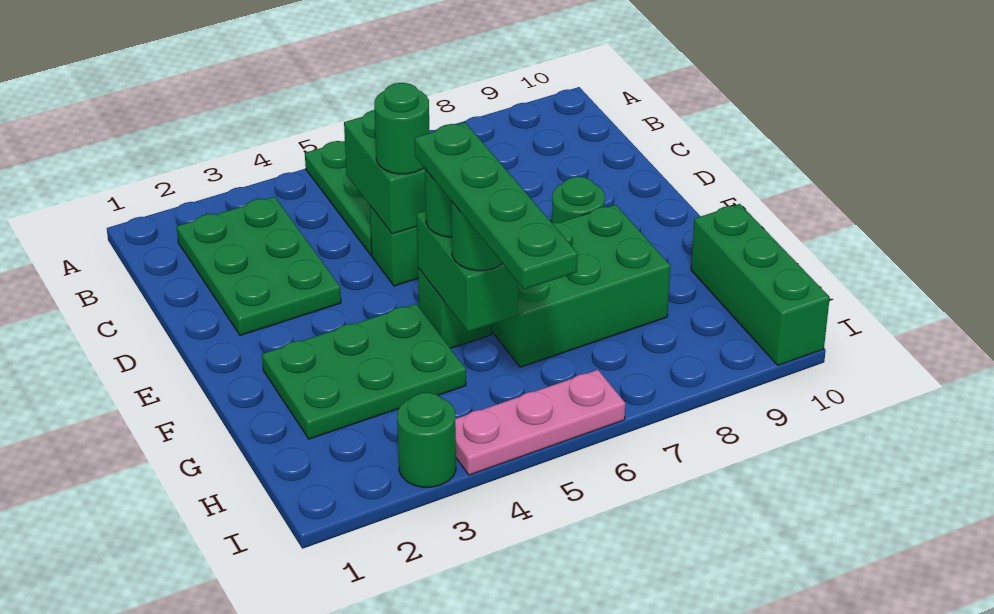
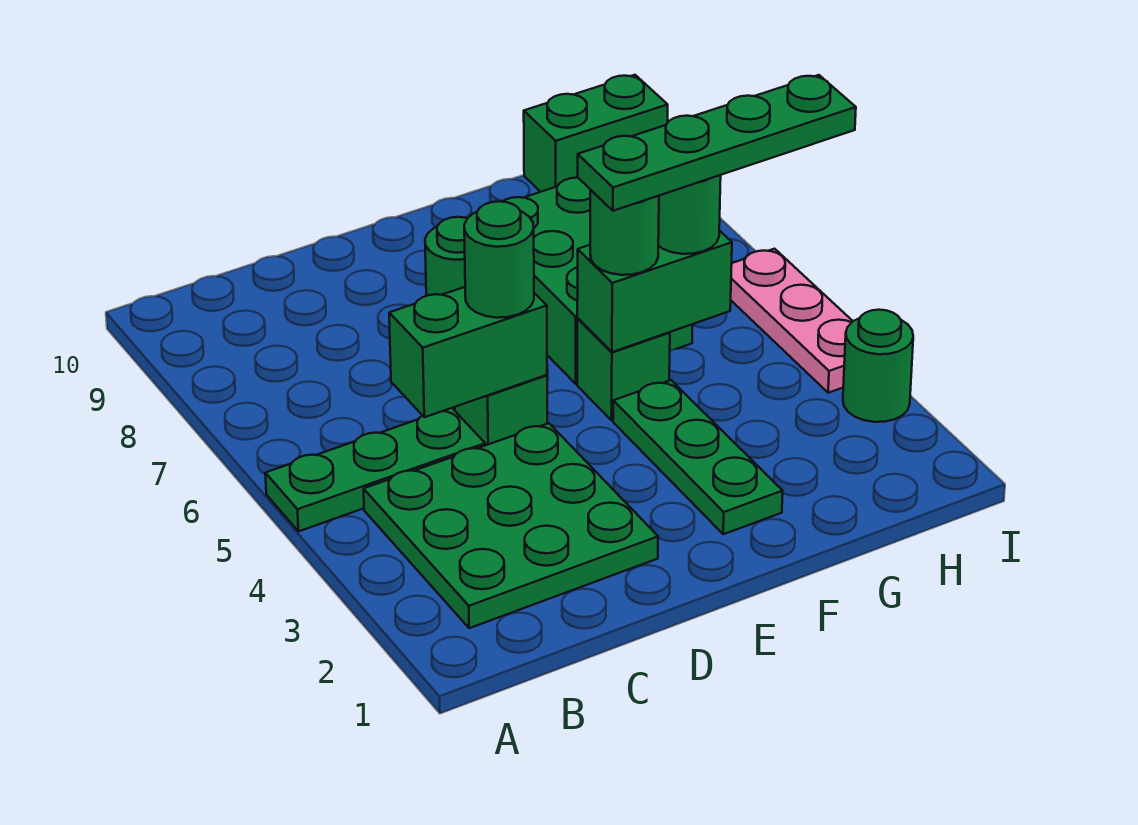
green 2x3 plate [177,197,341,335] -> green 3x3 plate [364,423,658,628]
green 2x3 plate [262,304,466,439] -> green 1x3 plate [613,380,783,534]
green 1x3 brick [691,204,830,365] -> green 1x2 brick [524,75,668,192]

